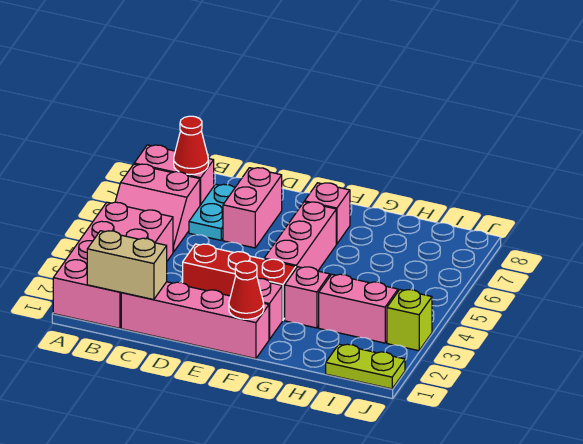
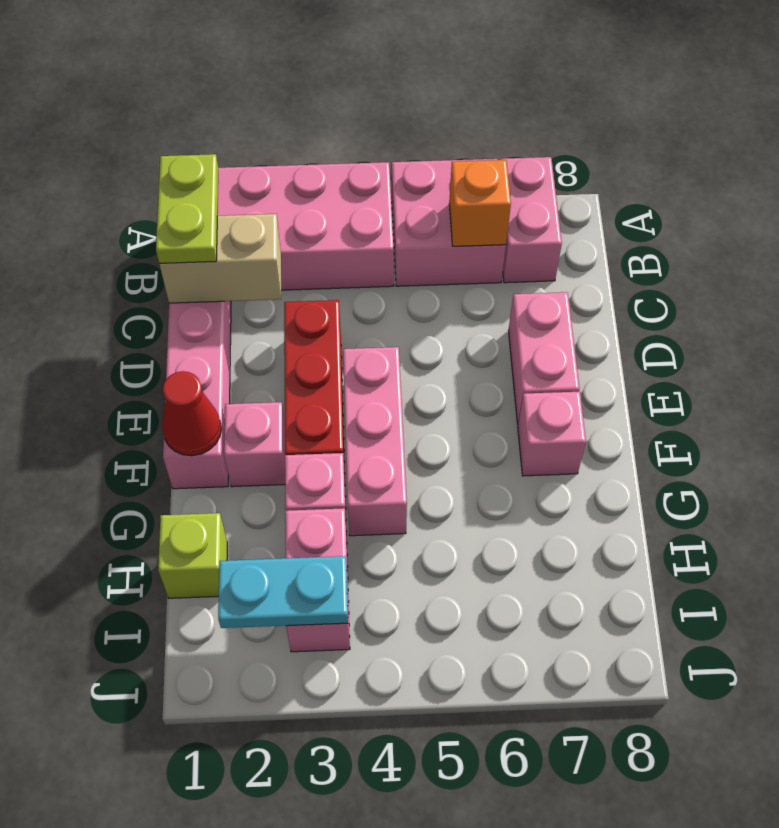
pink 2x2 slope [115,164,200,252] -> pink 2x2 brick [391,159,506,286]
tan 1x2 brick [87,231,167,300] -> tan 1x2 brick turned to [159,214,281,303]
none -> orange 1x1 brick [449,160,511,246]
red 1x1 cone [174,116,208,175] -> none
cyan 1x2 plate [189,184,235,240] -> cyan 1x2 plate moved to [218,556,348,628]
pink 1x2 brick [223,168,282,248] -> pink 1x2 brick turned to [509,292,580,424]
pink 1x3 brick [264,202,336,271] -> pink 1x3 brick turned to [343,347,407,536]
lime 1x2 plate [326,344,405,389] -> lime 1x2 plate moved to [156,154,218,263]
lime 1x1 brick [387,290,432,351] -> lime 1x1 brick moved to [158,513,227,598]

